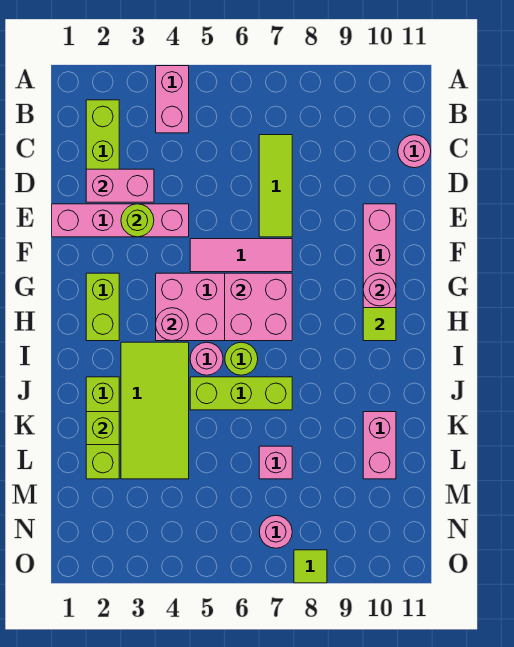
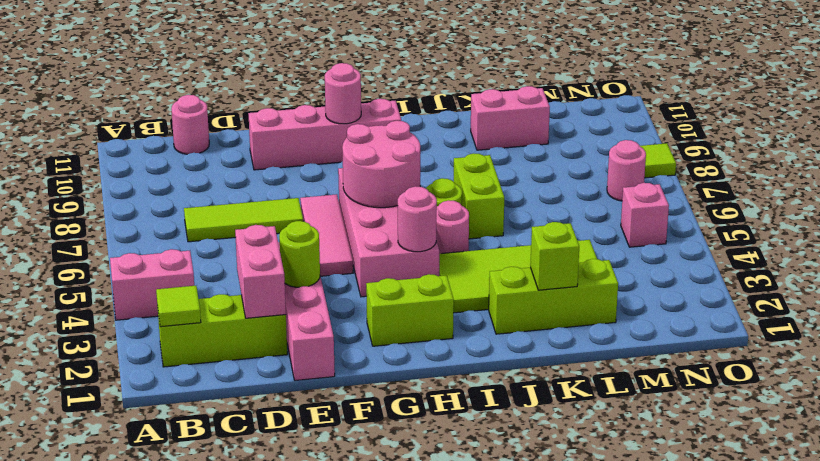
pink 2x2 brick [225,273,292,341] -> pink 2x2 round brick [342,121,420,208]
lime 1x1 tile [363,308,396,341] -> lime 1x1 tile moved to [156,286,201,327]
lime 1x3 brick [190,377,292,410] -> lime 1x2 brick [454,153,504,239]
pink 1x1 brick [259,446,292,479] -> pink 1x1 brick moved to [621,183,669,247]

